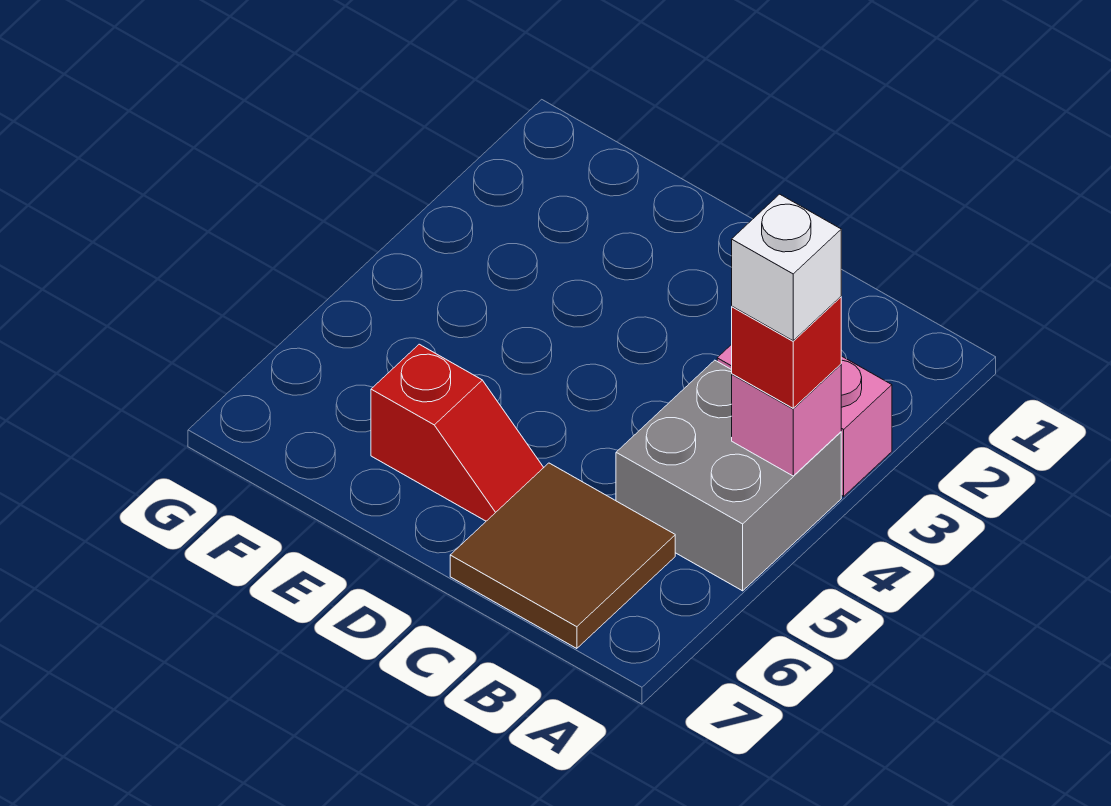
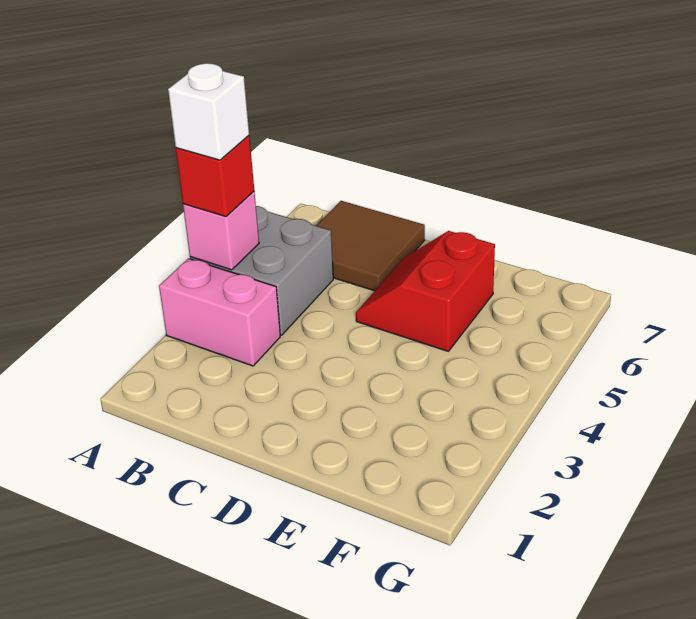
red 1x2 slope [371,344,544,521] -> red 2x2 slope [356,231,495,351]

